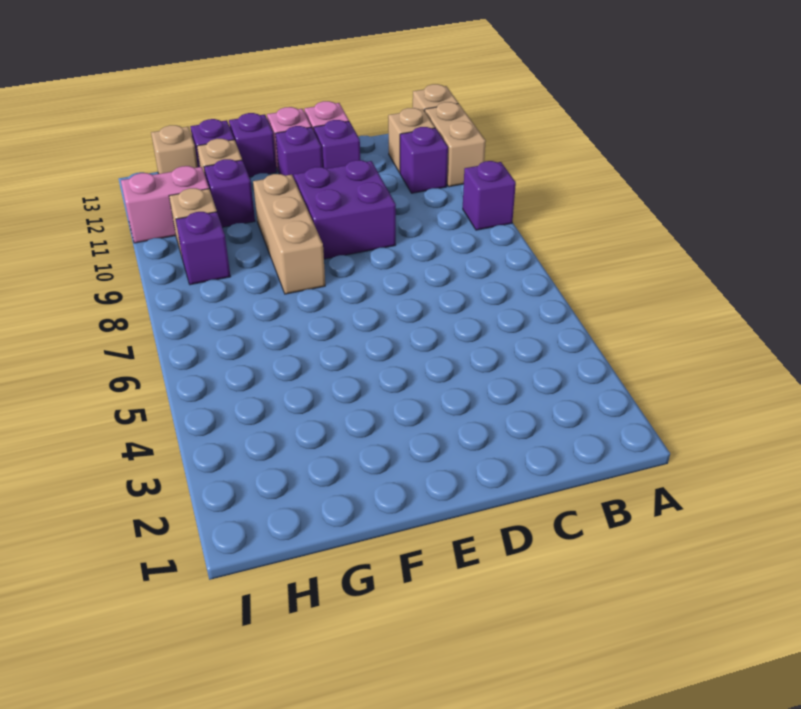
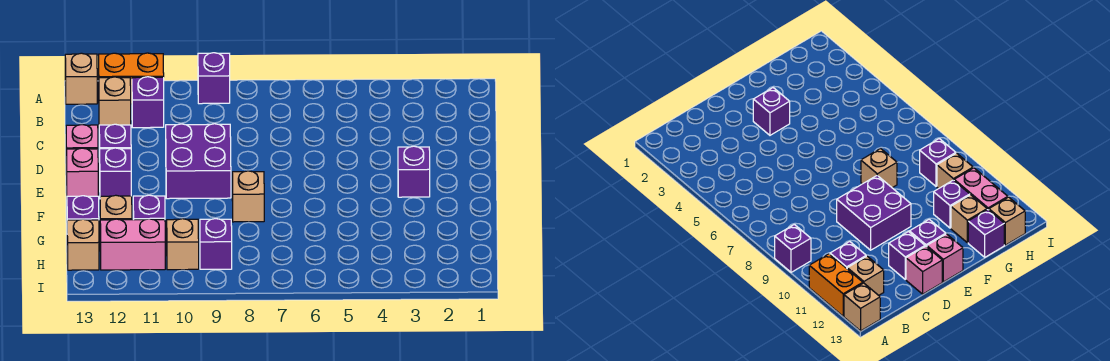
tan 1x2 brick [425,102,486,187] -> orange 1x2 brick [99,53,164,104]
tan 1x3 brick [253,174,325,294] -> tan 1x1 brick [232,171,264,222]
purple 1x1 brick [229,113,277,177] -> purple 1x1 brick moved to [398,146,430,197]
pink 1x2 brick [121,166,209,243] -> pink 1x2 brick turned to [100,219,165,270]

